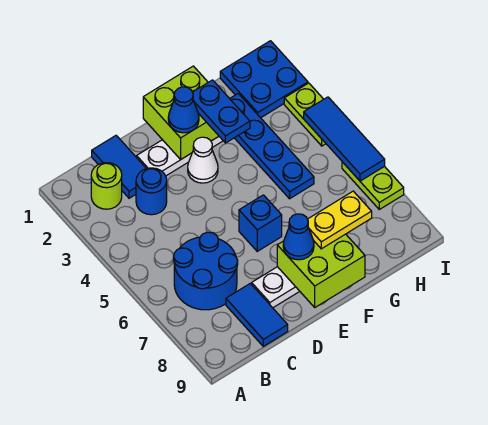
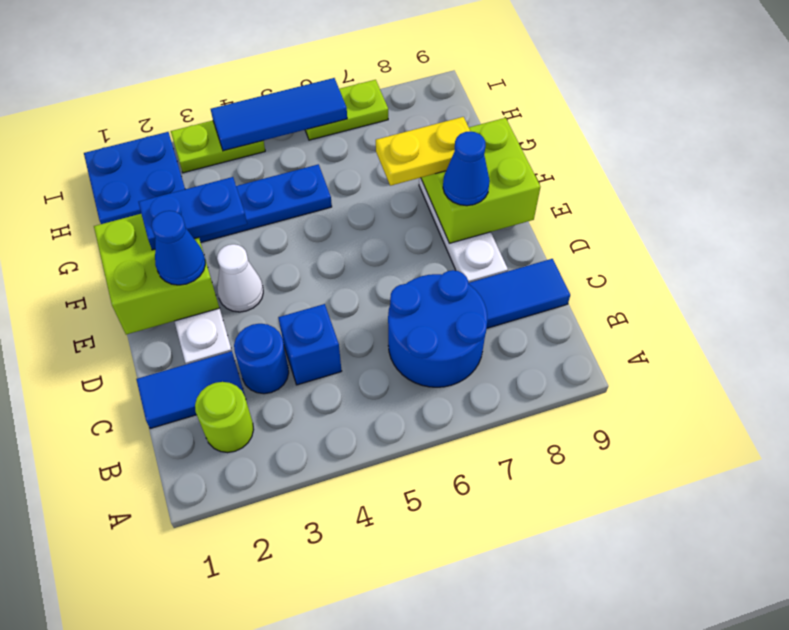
blue 1x1 brick [239,195,282,251] -> blue 1x1 brick moved to [278,304,341,385]
yellow 1x2 plate [308,191,372,249] -> yellow 1x2 plate turned to [376,117,470,186]

